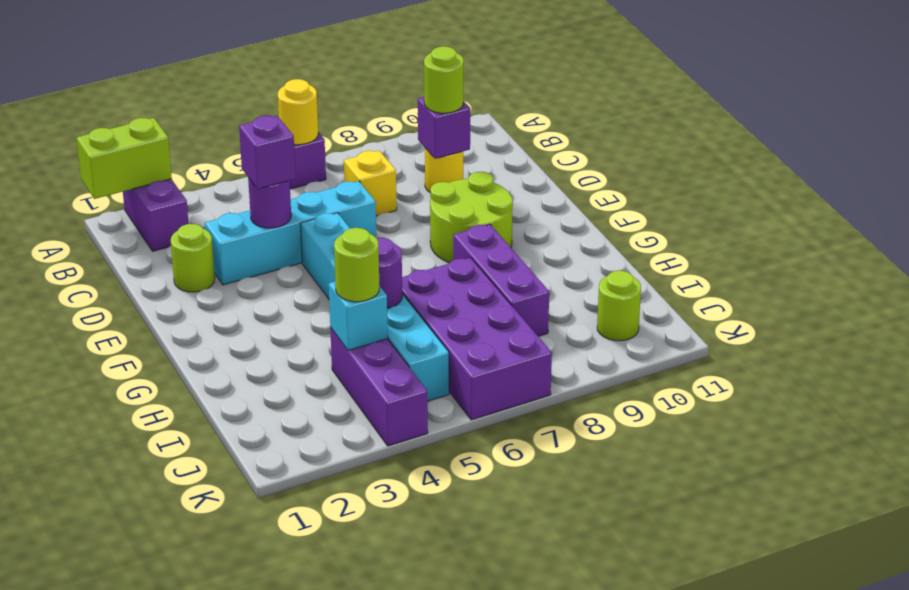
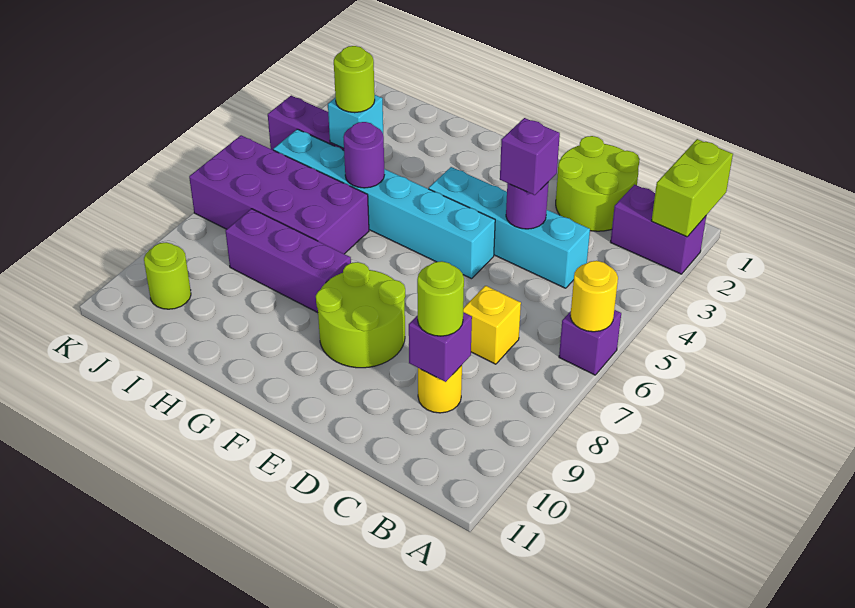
lime 1x1 round brick [171,224,215,292] -> lime 2x2 round brick [556,136,640,231]
cyan 1x4 brick [205,181,376,285] -> cyan 1x4 brick turned to [429,167,590,288]

